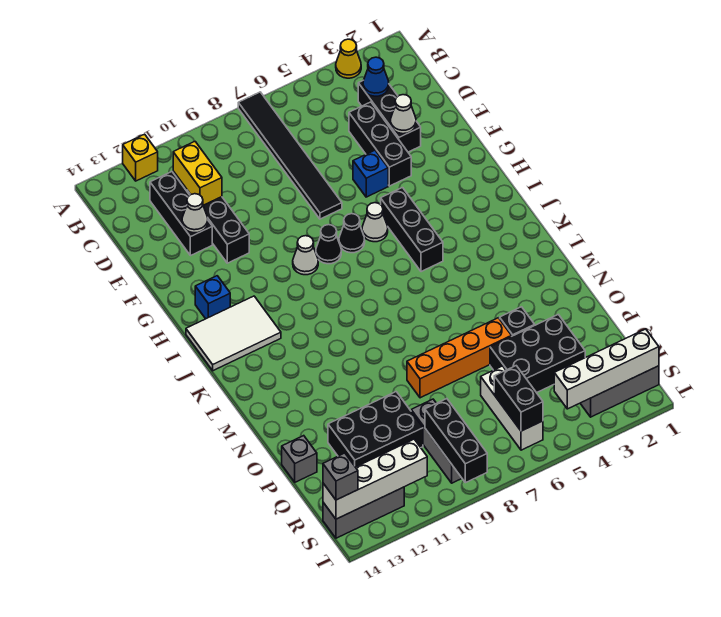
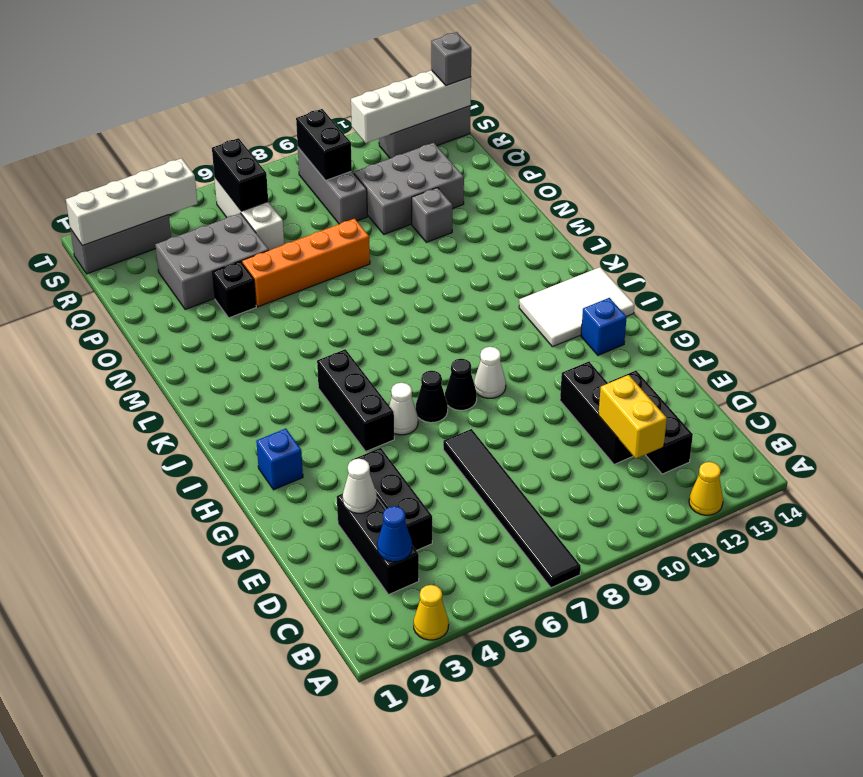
yellow 1x1 brick [123,134,158,181] -> yellow 1x1 cone [689,462,723,515]
white 1x1 cone [182,194,208,233] -> none
blue 1x1 brick [353,150,388,197] -> blue 1x1 brick moved to [256,429,303,490]
black 2x3 brick [490,314,585,393] -> grey 2x3 brick [155,213,269,309]
black 2x3 brick [328,392,423,467] -> grey 2x3 brick [354,143,464,234]
grey 1x1 brick [282,436,317,482] -> grey 1x1 brick moved to [412,188,453,242]
black 1x3 brick [425,399,487,483] -> black 1x2 brick [296,109,352,180]

